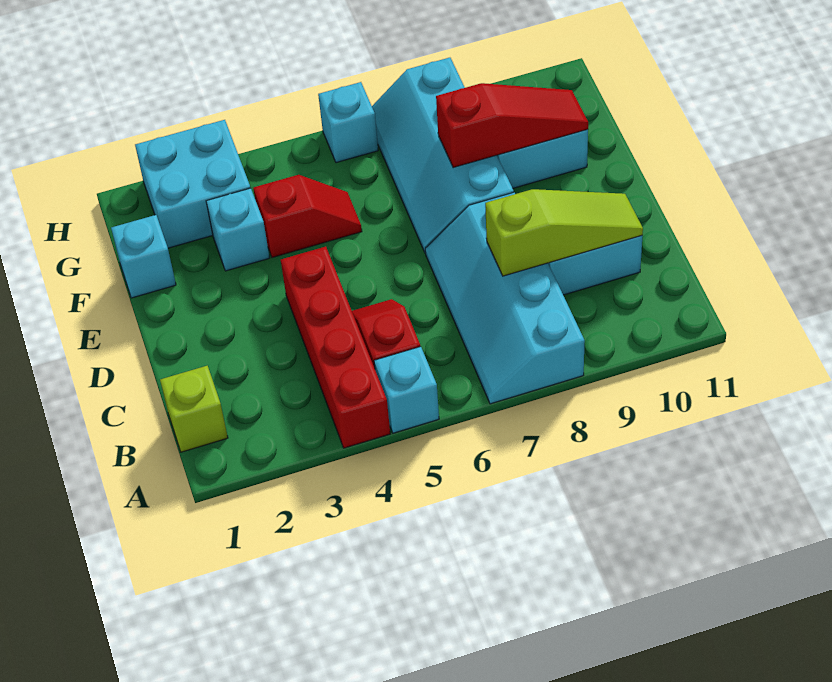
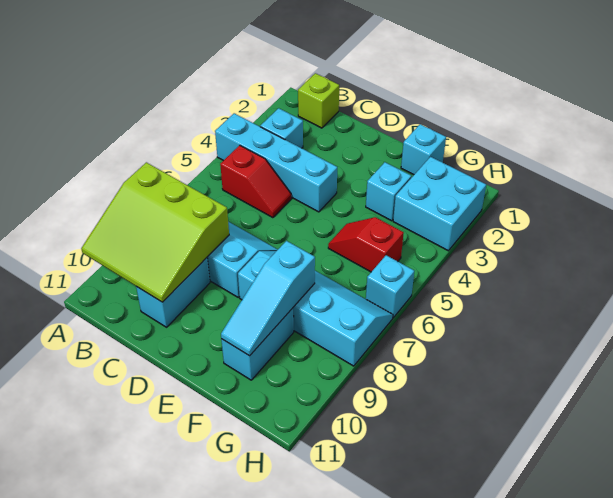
red 1x4 brick [281,247,390,448] -> cyan 1x4 brick [215,113,337,212]
cyan 1x1 brick [374,346,439,433] -> cyan 1x1 brick moved to [260,108,303,148]
lime 1x3 slope [485,189,643,276] -> lime 3x3 slope [81,162,229,302]
red 1x2 slope [253,175,362,258] -> red 1x2 slope turned to [328,217,404,272]
red 1x3 slope [436,83,588,168] -> cyan 1x3 slope [221,241,315,356]

